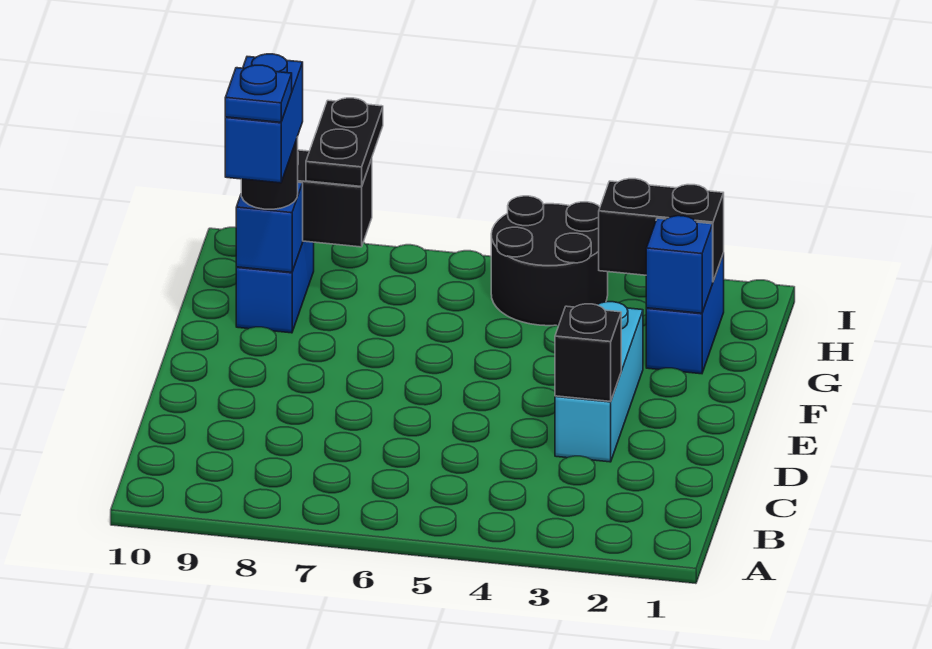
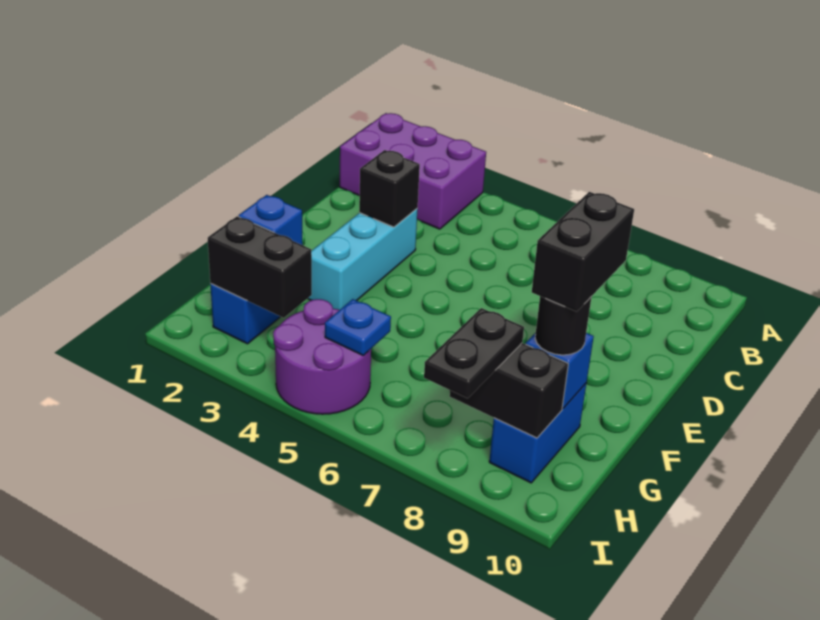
none -> purple 2x3 brick [340,113,486,229]
blue 1x2 brick [225,54,303,183] -> black 1x2 brick [532,192,634,312]
blue 1x1 plate [225,65,292,122] -> blue 1x1 plate moved to [325,299,391,356]
black 2x2 round brick [491,196,608,326] -> purple 2x2 round brick [273,299,371,414]

